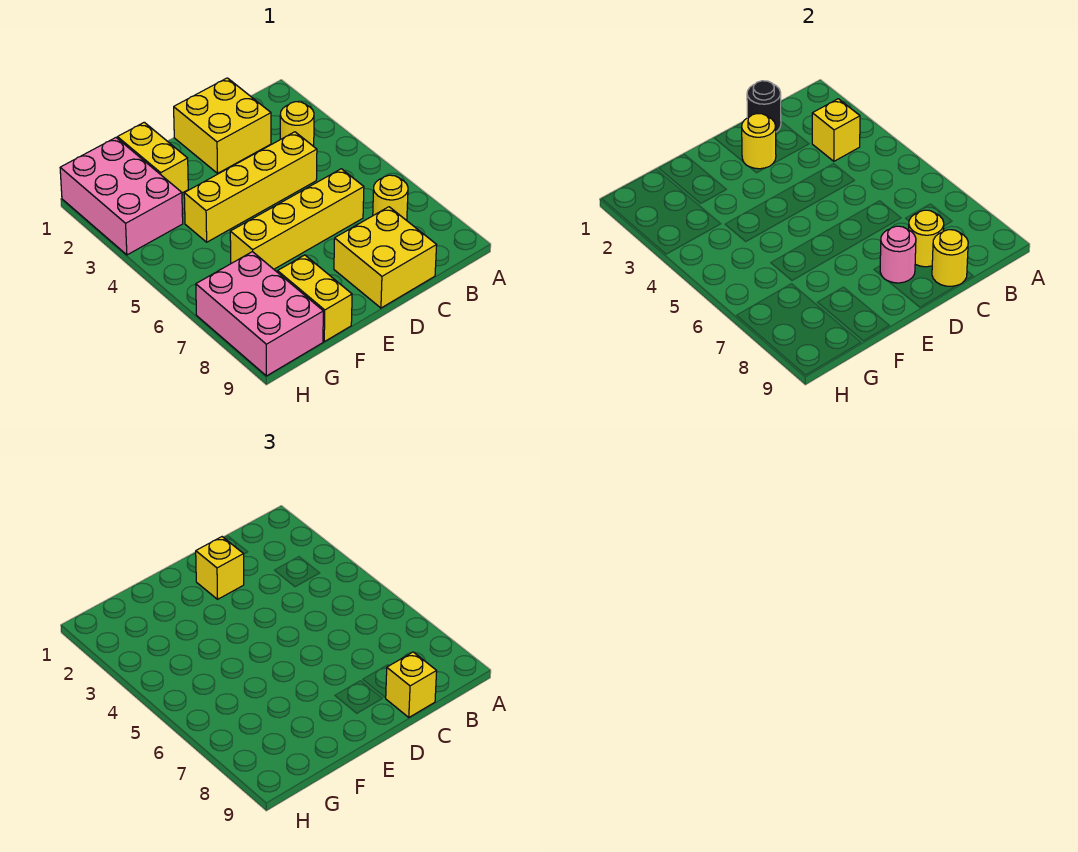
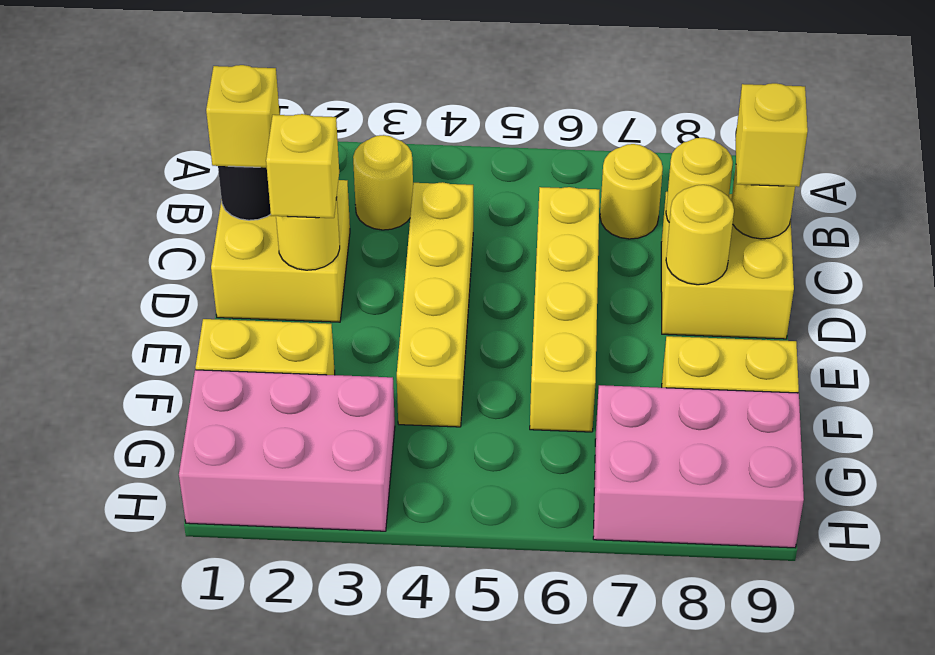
yellow 1x1 brick [812,99,860,161] -> yellow 1x1 brick moved to [206,65,280,168]
pink 1x1 round brick [880,226,916,283] -> yellow 1x1 round brick [666,185,734,285]

